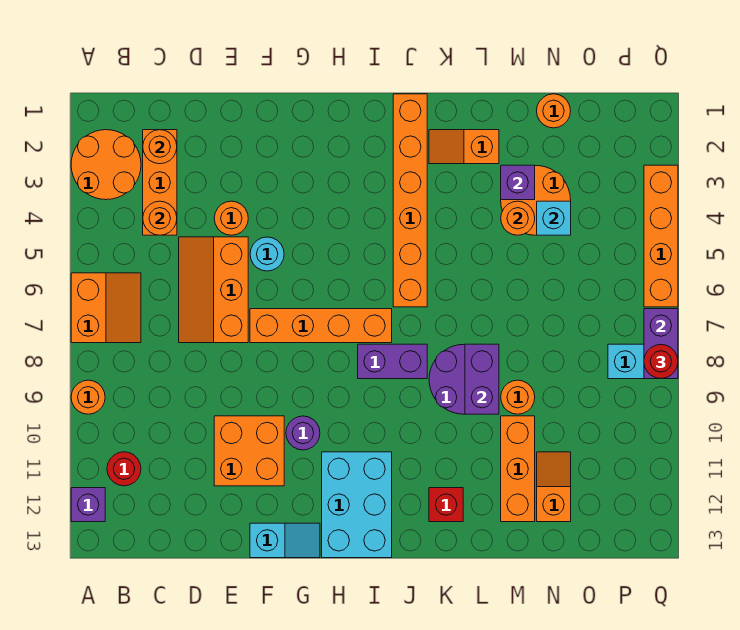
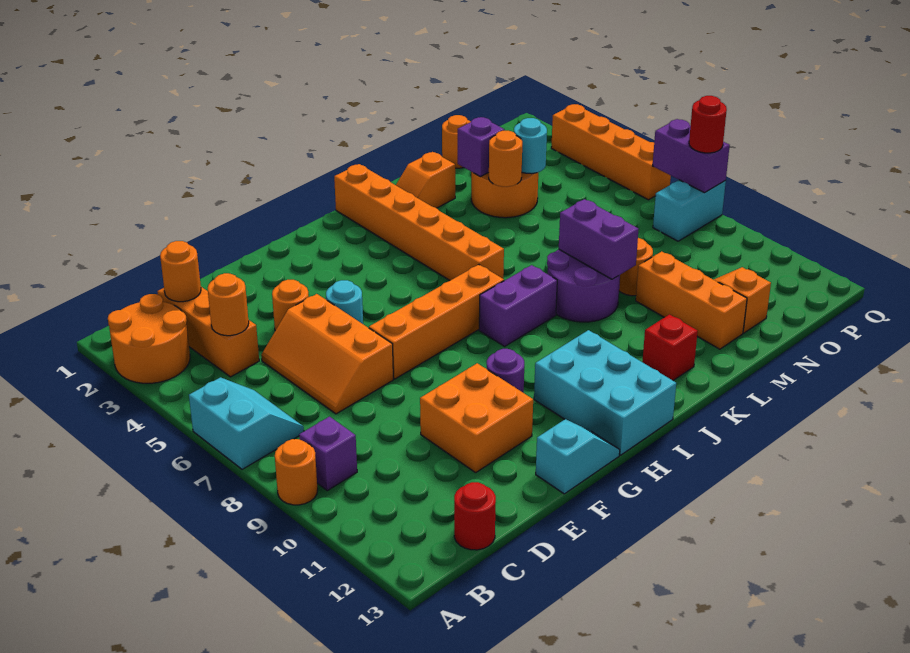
orange 2x2 slope [71,273,141,343] -> cyan 2x2 slope [189,377,304,469]
purple 1x1 brick [71,488,105,522] -> purple 1x1 brick moved to [299,417,357,491]
red 1x1 round brick [107,452,141,486] -> red 1x1 round brick moved to [454,482,496,550]
cyan 1x1 brick [537,201,571,235] -> cyan 1x1 round brick [514,118,547,174]

